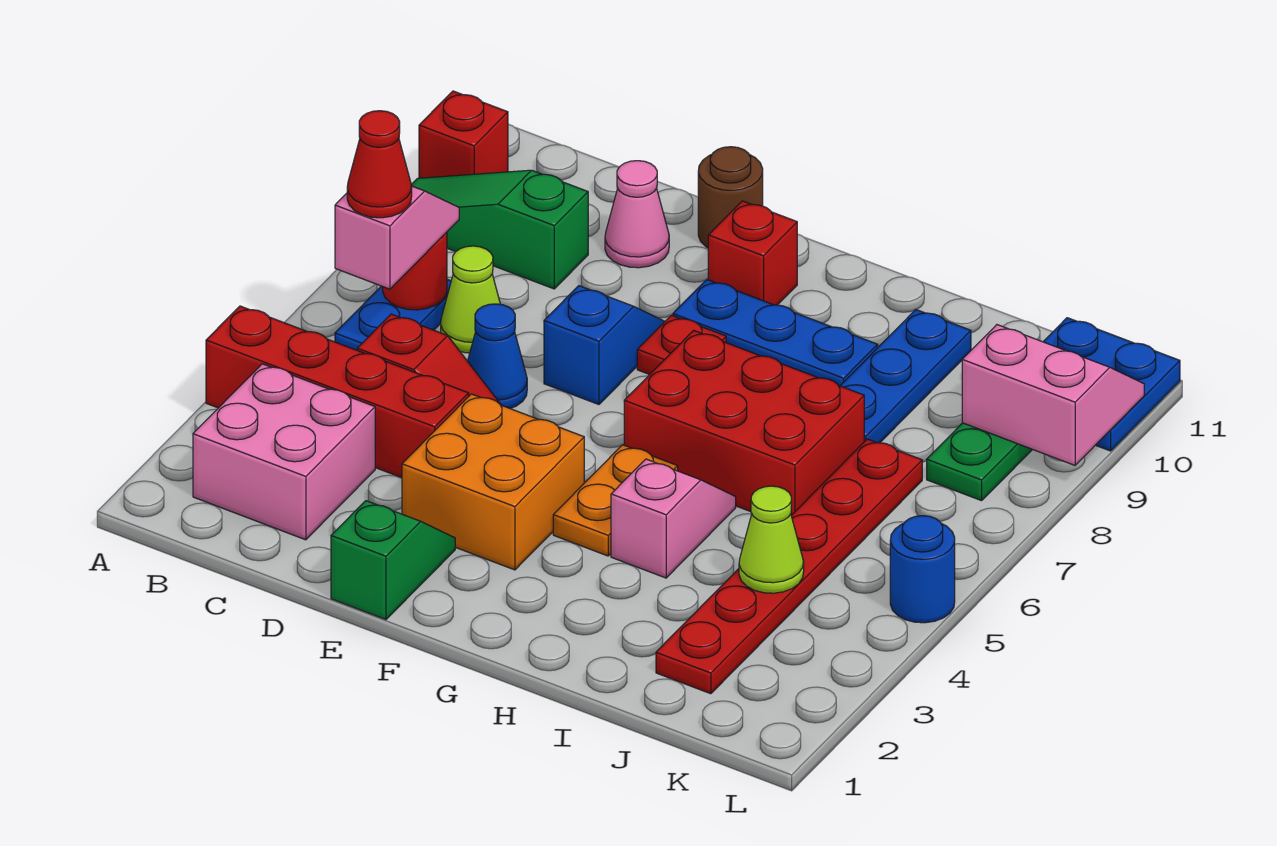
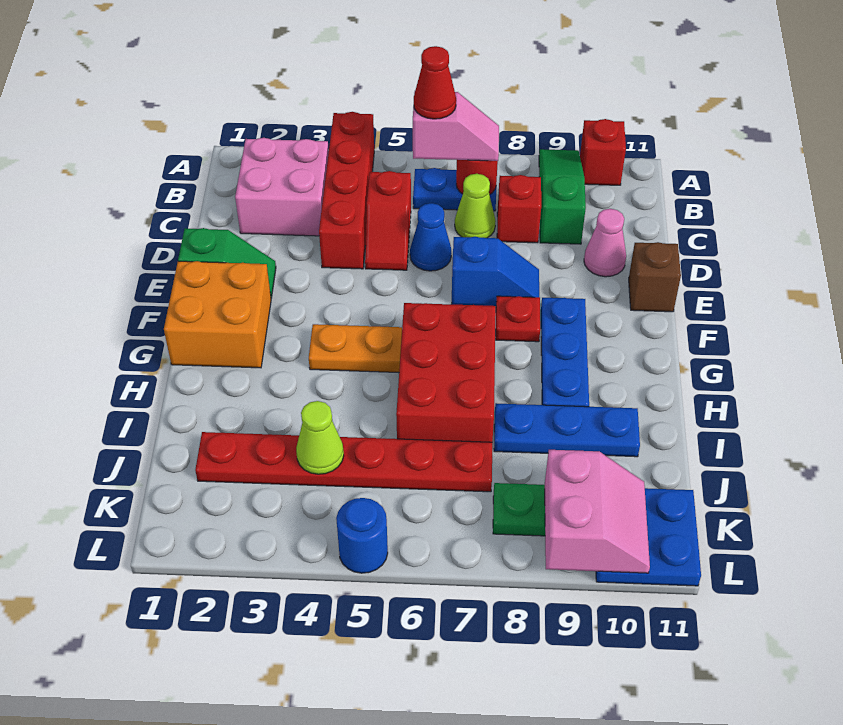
orange 2x2 brick [402,394,584,570] -> orange 2x2 brick moved to [164,261,271,368]
brown 1x1 round brick [698,147,763,248] -> brown 1x1 brick [629,242,681,312]
red 1x1 brick [708,201,797,305] -> red 1x1 brick moved to [497,175,541,243]
pink 1x2 slope [611,459,736,578] -> none

